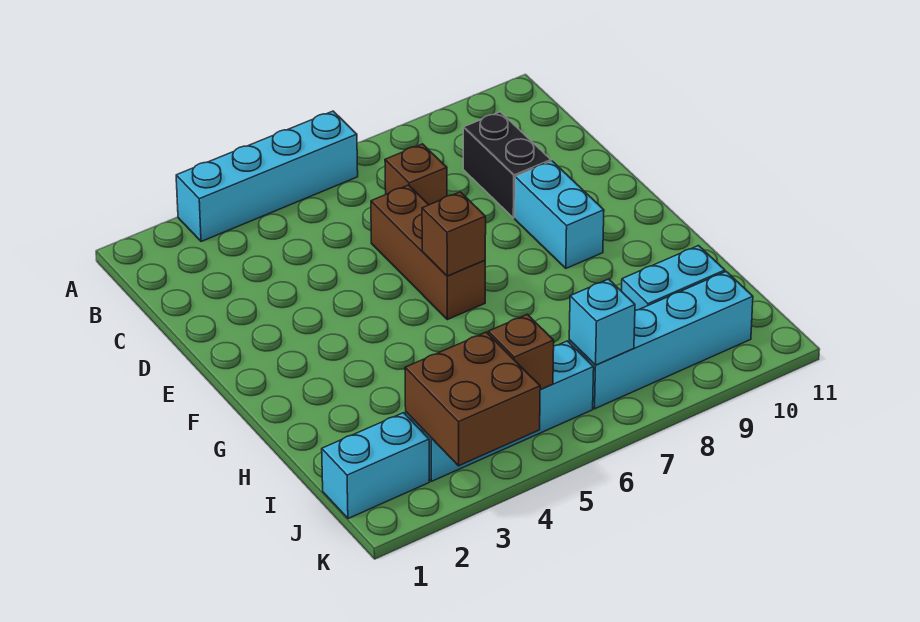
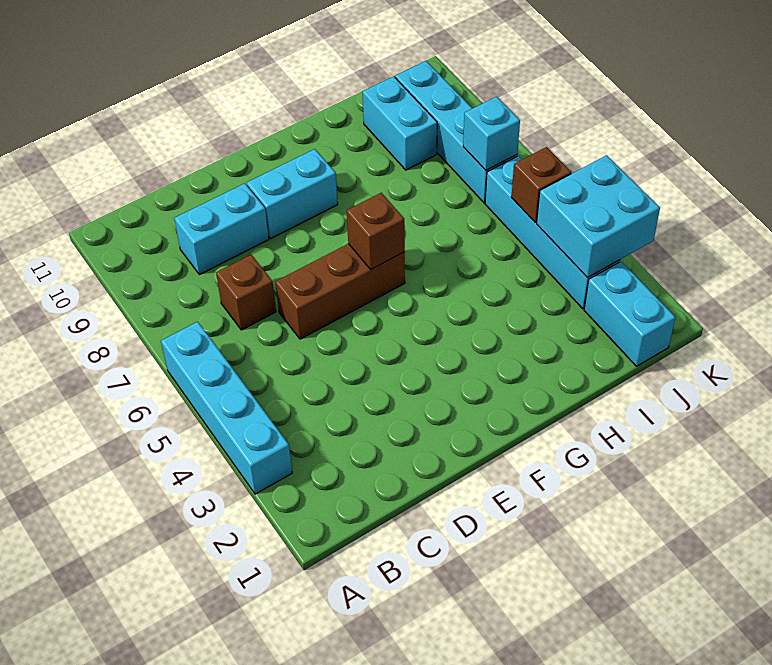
black 1x2 brick [463,112,551,218] -> cyan 1x2 brick [174,183,269,275]
brown 2x2 brick [405,332,540,466] -> cyan 2x2 brick [537,155,660,278]

